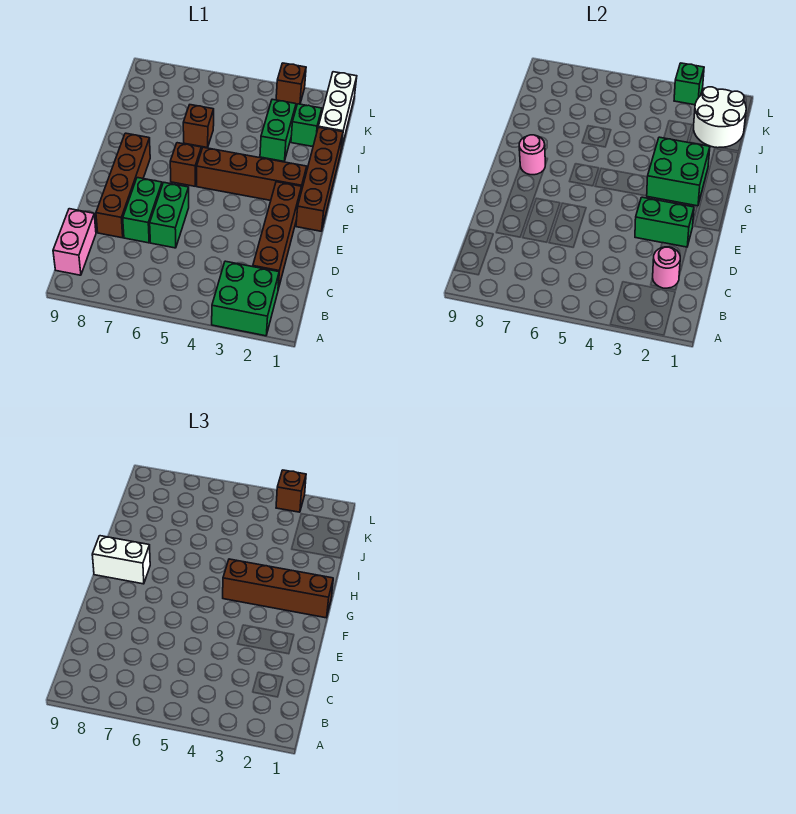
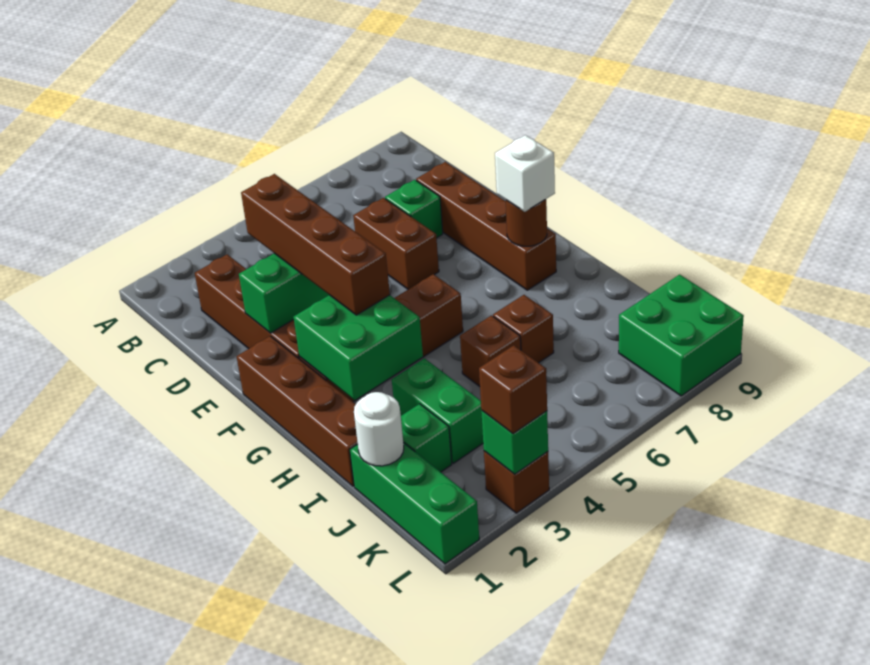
green 2x2 brick [212,261,279,336] -> green 2x2 brick moved to [619,275,744,396]
pink 1x2 brick [53,209,96,275] -> none
pink 1x1 round brick [653,247,680,288] -> none
green 1x2 brick [150,182,189,248] -> brown 1x2 brick [353,198,439,289]
green 1x2 brick [123,178,162,243] -> green 1x1 brick [385,180,443,238]
brown 1x4 brick [223,559,333,618] -> brown 1x4 brick turned to [241,174,390,315]
brown 1x1 brick [170,143,201,186] -> brown 1x1 brick moved to [460,316,521,387]
pink 1x1 round brick [519,135,545,175] -> brown 1x1 round brick [506,199,547,246]
white 1x2 brick [92,536,150,584] -> white 1x1 brick [495,135,555,212]
white 1x3 brick [318,72,357,150] -> green 1x3 brick [350,442,479,564]
white 2x2 round brick [694,87,746,148] -> white 1x1 round brick [354,392,404,466]

